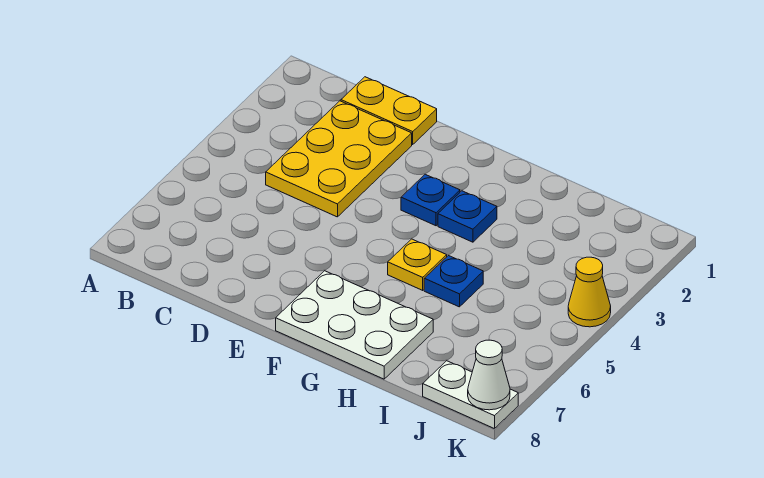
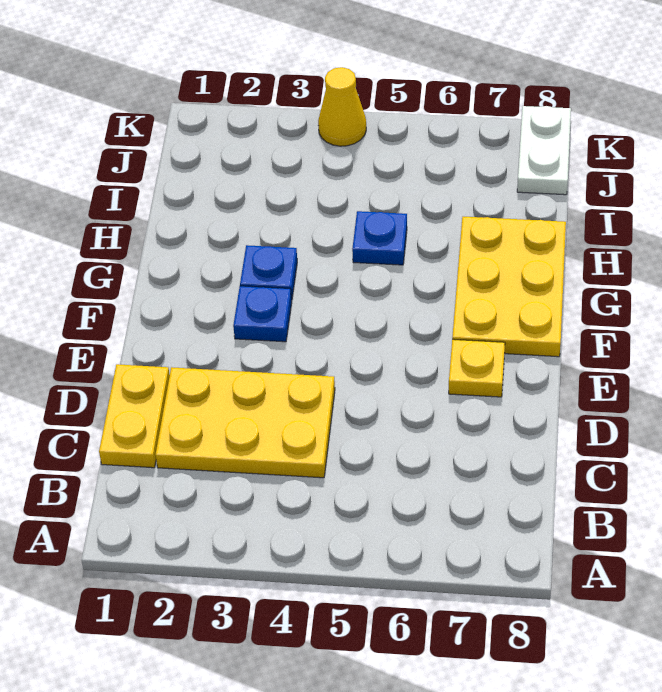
white 2x3 plate [276,271,433,379] -> yellow 2x3 plate [452,217,566,357]
yellow 1x1 plate [388,239,447,290] -> yellow 1x1 plate moved to [449,339,505,397]
white 1x1 cone [468,340,510,410] -> none

